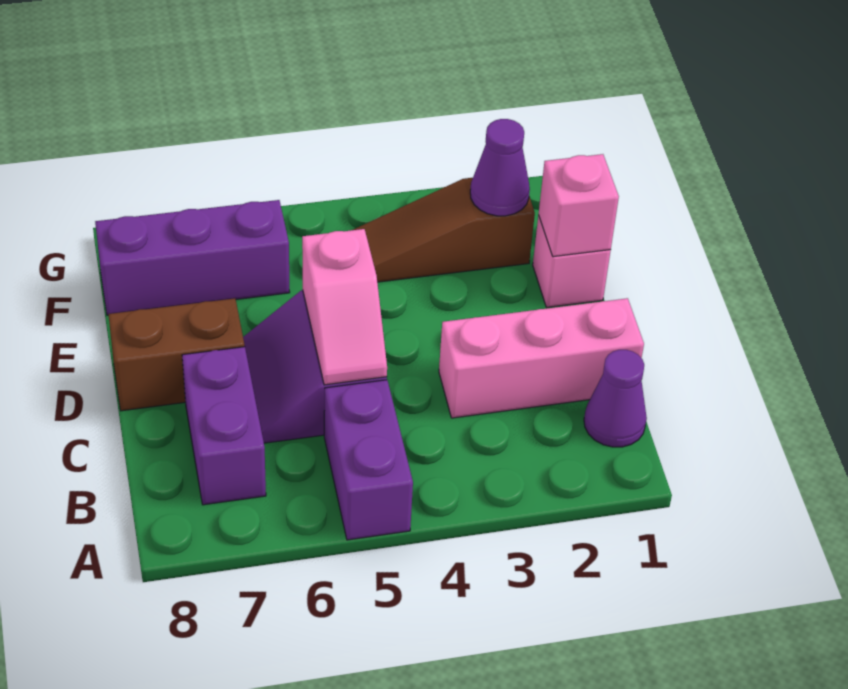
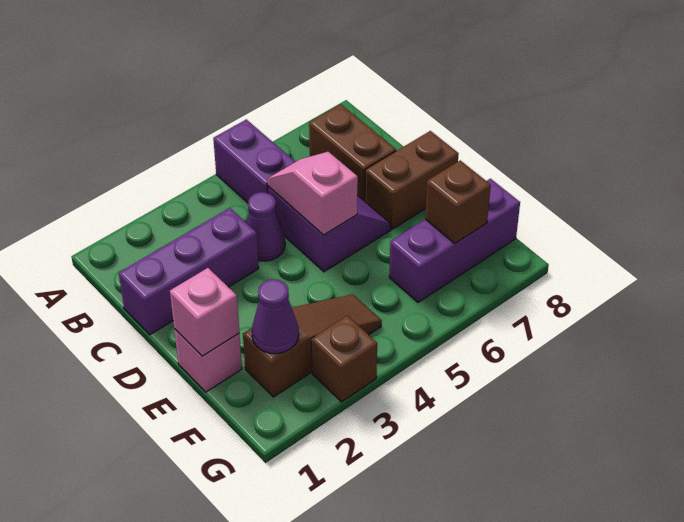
purple 1x1 cone [584,350,647,447] -> purple 1x1 cone moved to [246,192,285,261]
purple 1x2 brick [182,347,266,505] -> brown 1x2 brick [309,104,396,201]
pink 1x3 brick [439,298,644,418] -> purple 1x3 brick [119,208,259,335]
none -> brown 1x1 brick [425,160,491,243]
none -> brown 1x1 brick [312,316,377,402]

